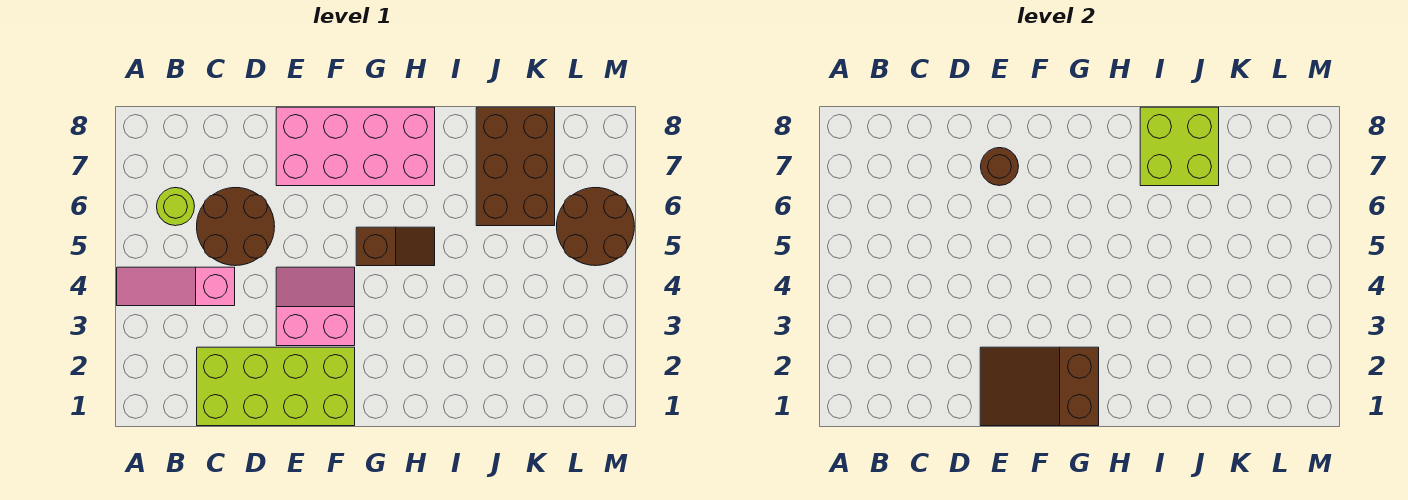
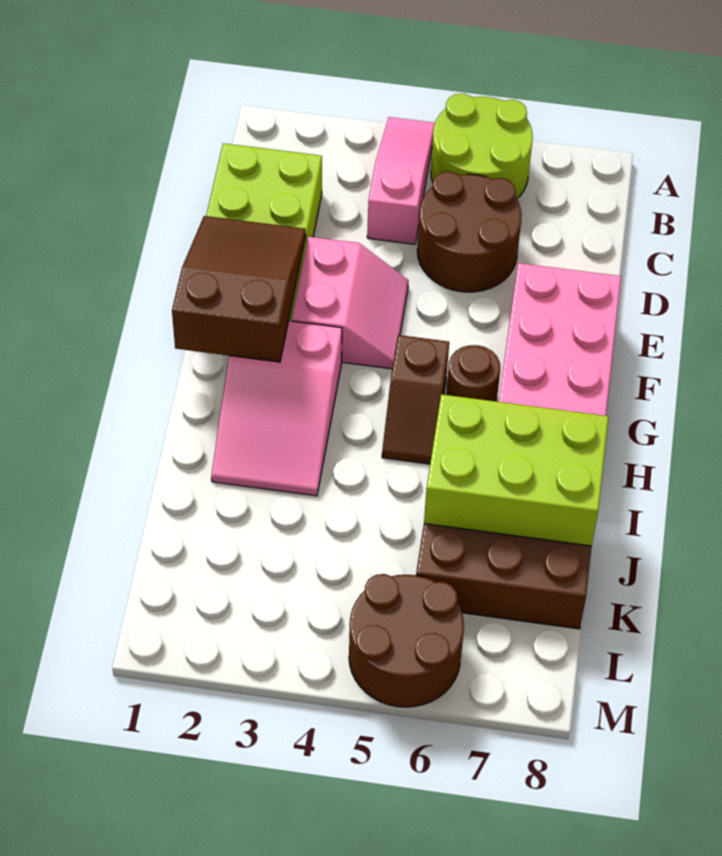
lime 1x1 round brick [157,188,195,226] -> lime 2x2 round brick [431,94,533,199]
brown 1x1 round brick [981,148,1019,186] -> brown 1x1 round brick moved to [446,345,500,402]
none -> pink 2x3 slope [211,321,342,496]
lime 2x2 brick [1140,107,1219,186] -> lime 2x3 brick [424,394,609,546]

